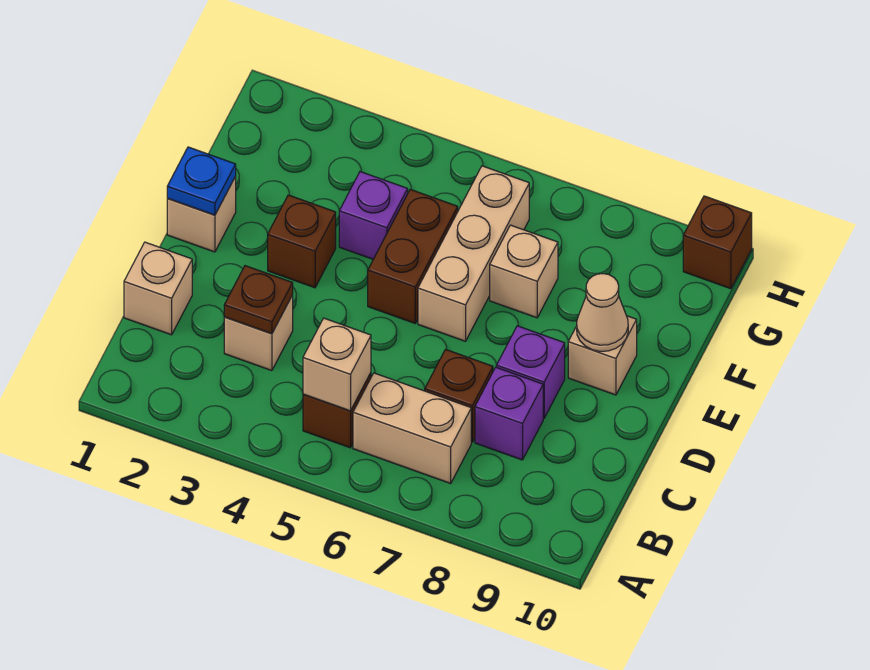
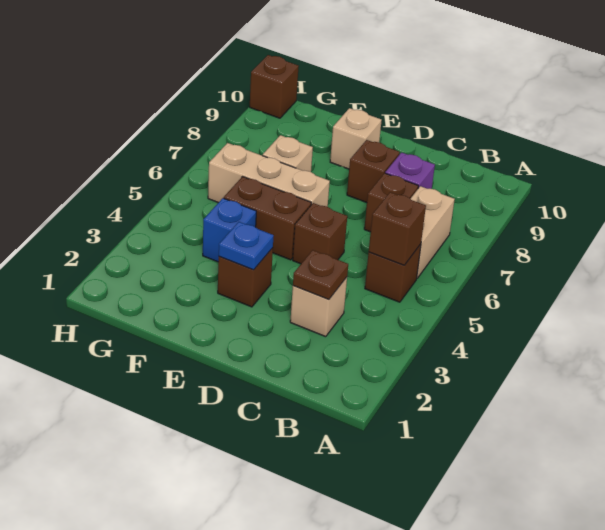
tan 1x1 brick [303,318,371,411] -> brown 1x1 brick [369,192,426,265]
tan 1x1 brick [124,242,192,335] -> none
none -> brown 1x1 brick [293,203,347,264]
purple 1x1 brick [496,326,565,418] -> brown 1x1 brick [347,140,400,203]
tan 1x1 brick [167,177,236,252] -> none
blue 1x1 plate [167,147,236,215] -> blue 1x1 plate moved to [219,222,274,270]
tan 1x1 cone [577,274,628,351] -> none
purple 1x1 brick [339,172,408,259] -> blue 1x1 brick [203,198,256,262]

